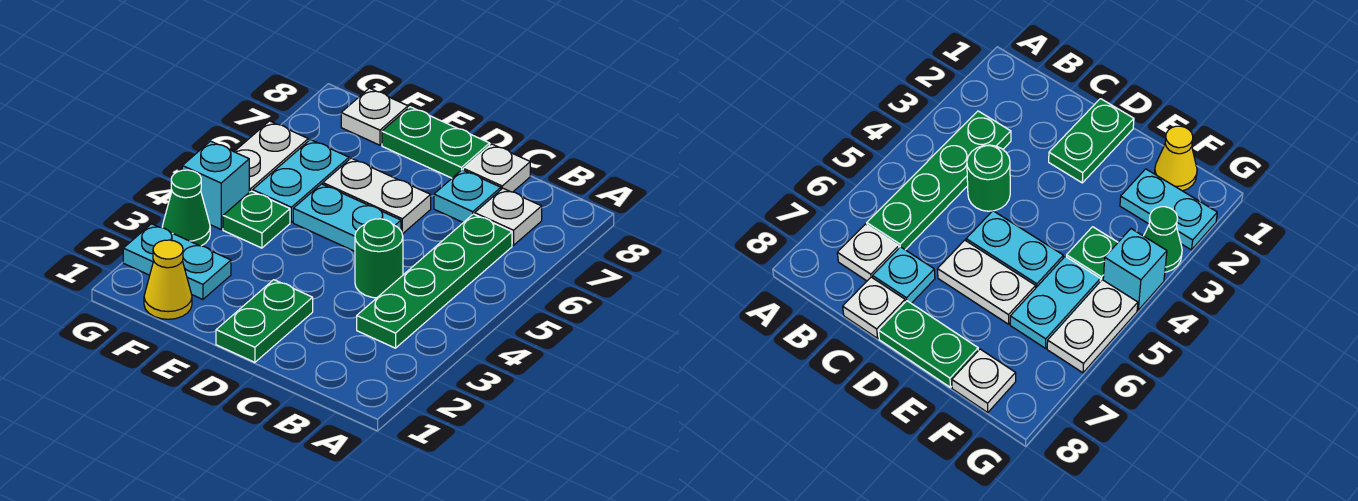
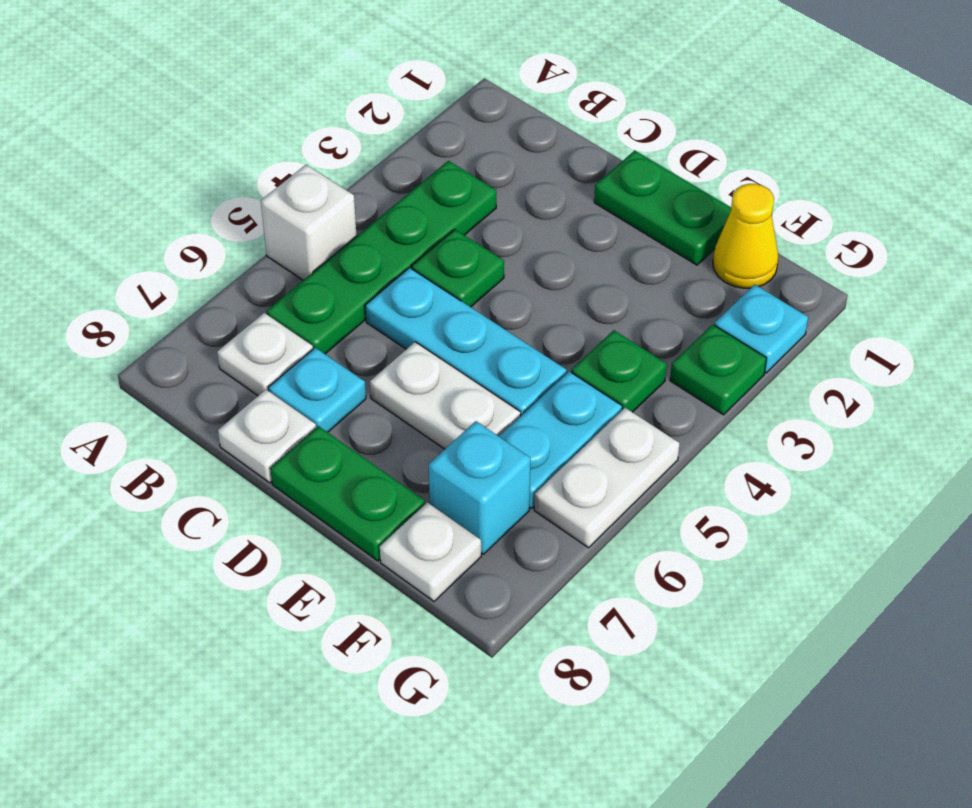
none -> white 1x1 brick [261,165,357,280]
green 1x1 round brick [355,219,403,298] -> green 1x1 plate [412,229,504,307]
green 1x2 plate [216,280,313,362] -> green 1x2 plate turned to [594,150,731,265]
cyan 1x2 plate [293,184,401,251] -> cyan 1x3 plate [365,268,567,415]
cyan 1x2 plate [123,224,231,299] -> cyan 1x1 plate [714,285,808,373]
green 1x1 cone [162,170,210,246] -> green 1x1 plate [670,324,767,415]
cyan 1x1 brick [182,141,249,229] -> cyan 1x1 brick moved to [429,421,530,554]

